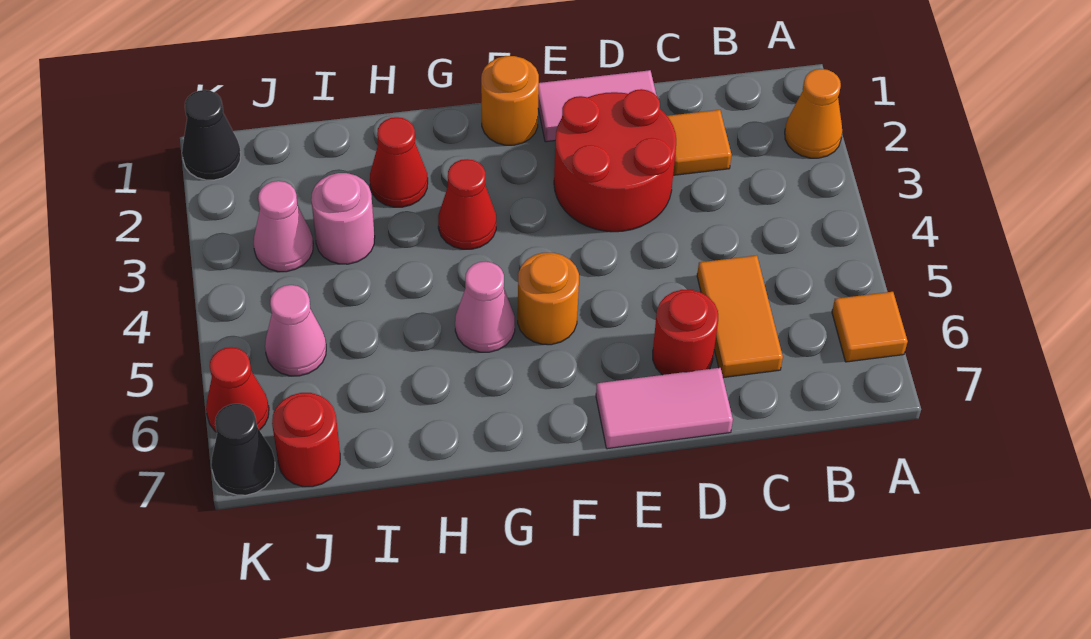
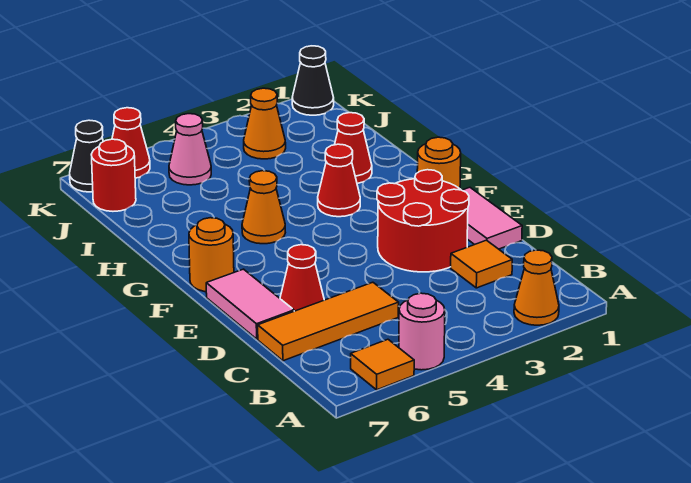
orange 1x2 tile [697,255,783,378] -> orange 1x3 tile [258,282,399,361]
red 1x1 round brick [653,290,718,375] -> red 1x1 cone [280,245,324,311]
orange 1x1 round brick [518,253,579,345] -> orange 1x1 round brick moved to [189,218,234,292]
pink 1x1 cone [455,262,515,352] -> orange 1x1 cone [242,171,285,244]
pink 1x1 round brick [311,173,375,264] -> pink 1x1 round brick moved to [399,293,445,370]
pink 1x1 cone [254,181,313,272] -> orange 1x1 cone [244,88,286,159]

